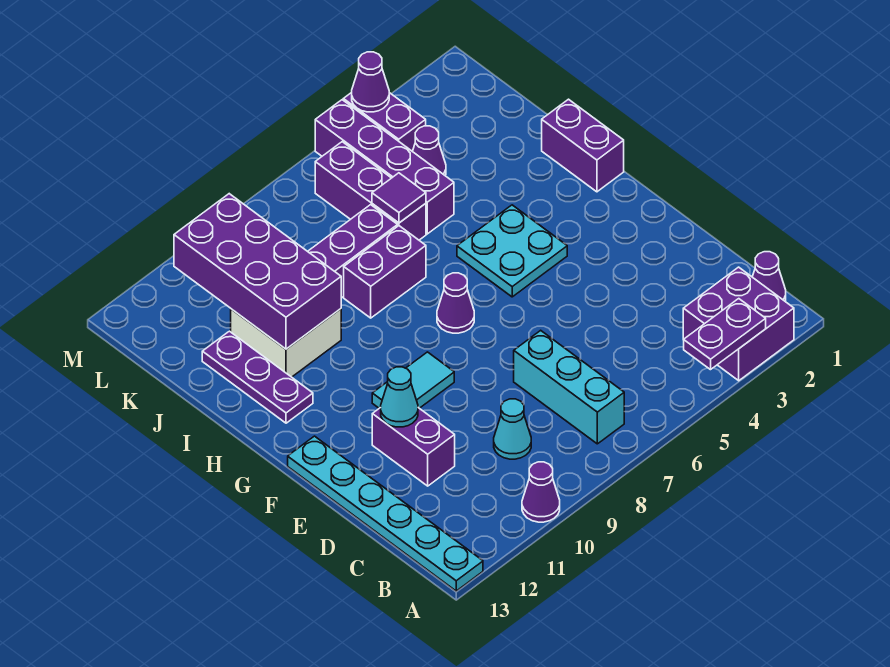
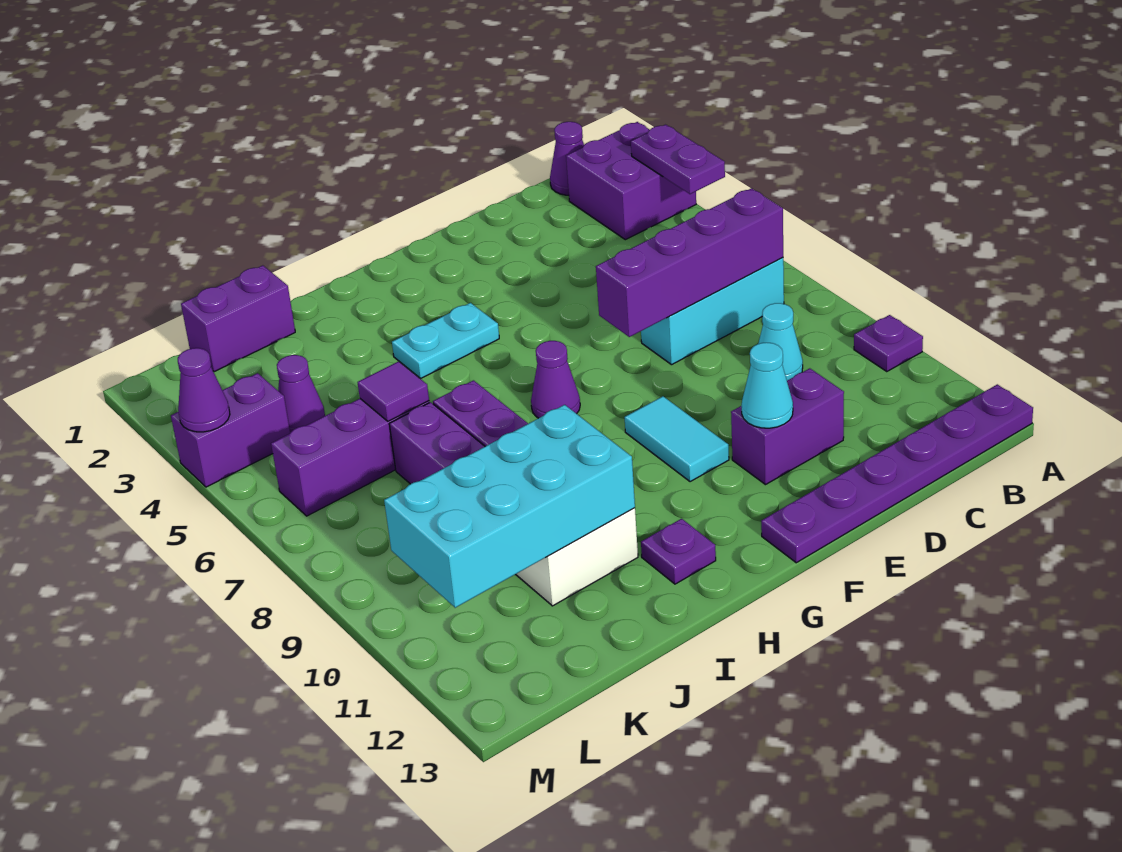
purple 1x1 cone [522,462,560,522] -> purple 1x1 plate [854,315,923,372]
cyan 1x6 plate [288,436,483,591] -> purple 1x6 plate [761,384,1033,563]
cyan 2x2 plate [457,205,567,297] -> cyan 1x2 plate [392,303,499,379]
purple 1x2 brick [542,99,624,192] -> purple 1x2 brick moved to [181,265,295,372]
purple 1x3 plate [202,331,313,423] -> purple 1x1 plate [641,519,716,584]
purple 2x4 brick [174,194,341,349] -> cyan 2x4 brick [384,405,635,608]
purple 1x4 brick [315,100,454,234] -> purple 1x4 brick moved to [596,188,783,337]

